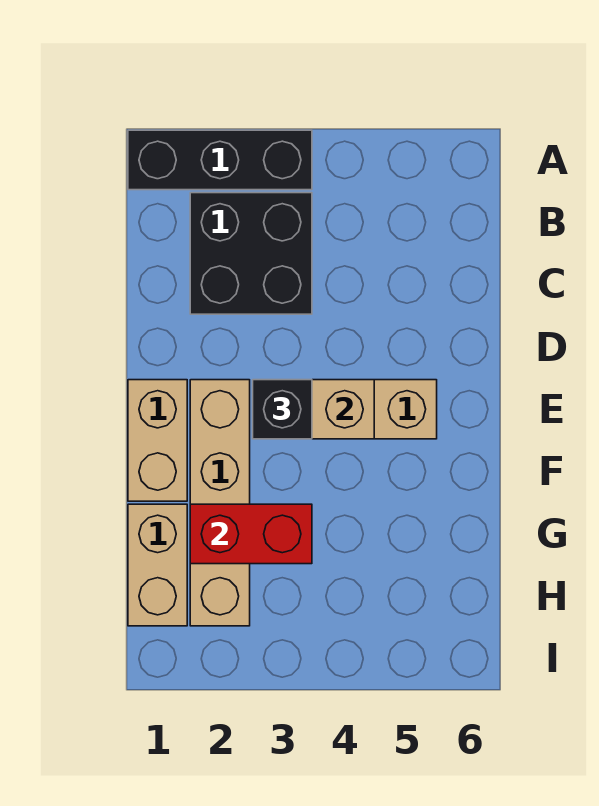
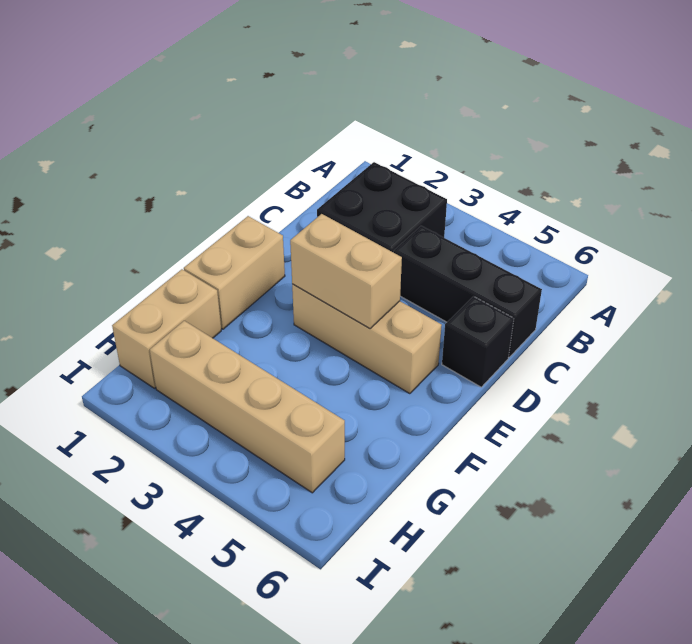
black 1x3 brick [128,130,312,190] -> black 1x3 brick moved to [393,226,542,357]
tan 1x4 brick [190,380,250,626] -> tan 1x4 brick turned to [150,321,345,493]
black 1x1 brick [253,380,312,439] -> black 1x1 brick moved to [442,296,514,387]
red 1x2 brick [190,504,312,564] -> none

